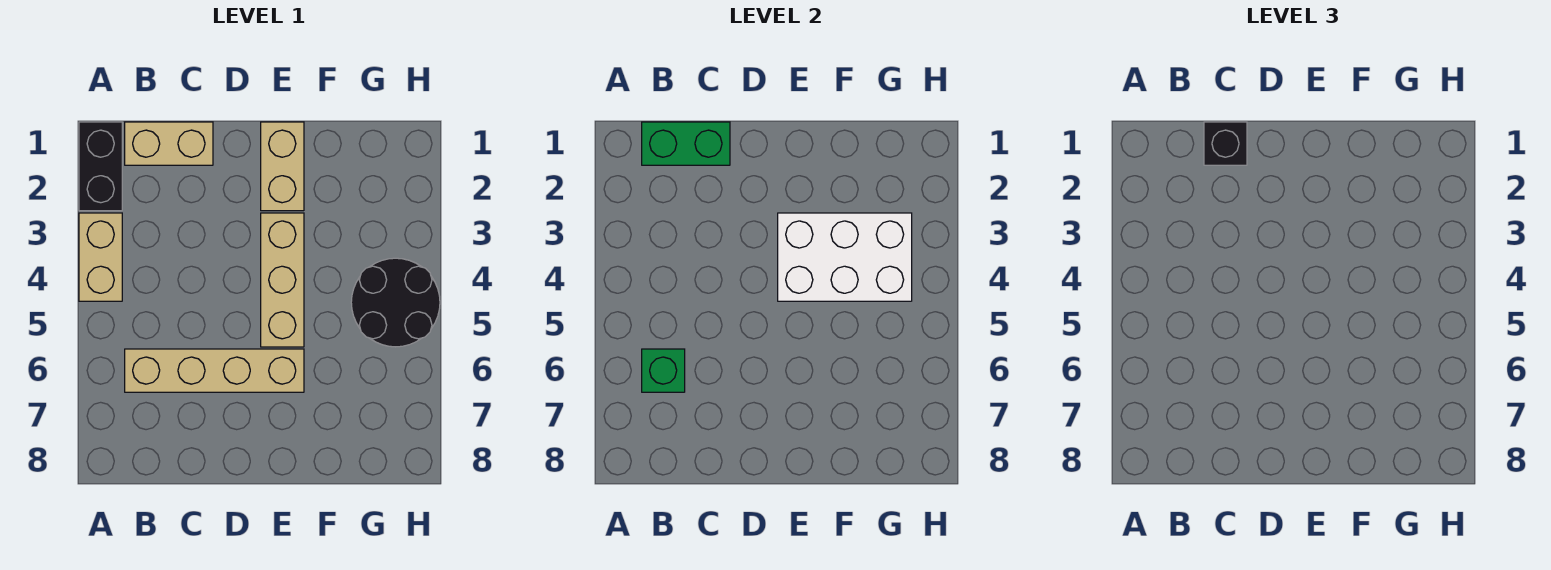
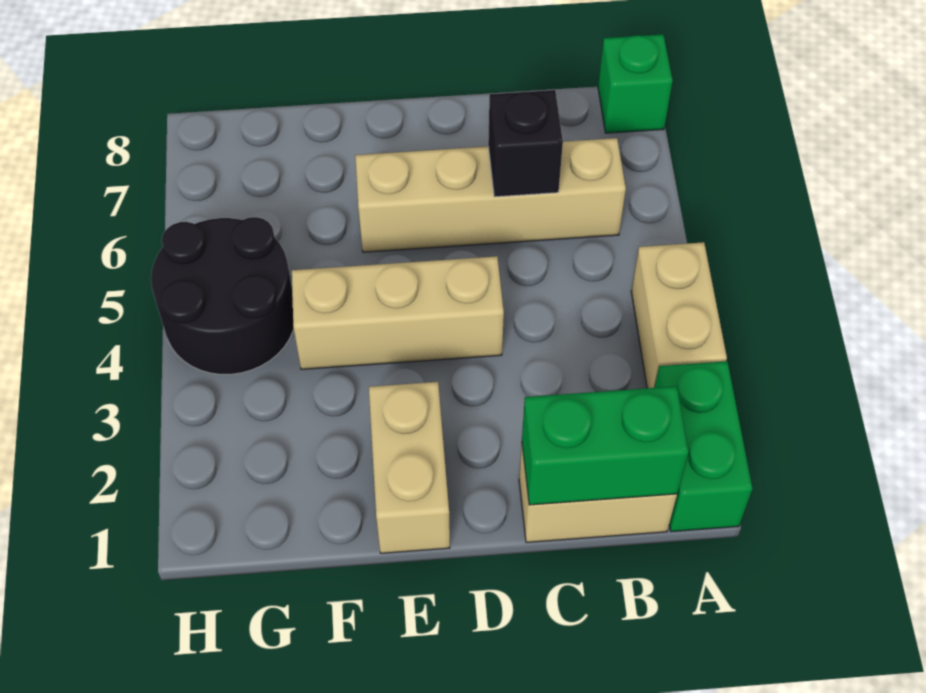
black 1x2 brick [79,122,122,211] -> green 1x2 brick [655,361,752,532]
green 1x1 brick [642,349,685,392] -> green 1x1 brick moved to [598,34,673,133]
black 1x1 brick [1204,122,1247,165] -> black 1x1 brick moved to [488,90,563,197]
tan 1x3 brick [261,213,304,347] -> tan 1x3 brick turned to [292,256,504,369]
white 2x3 brick [778,213,912,301] -> none

